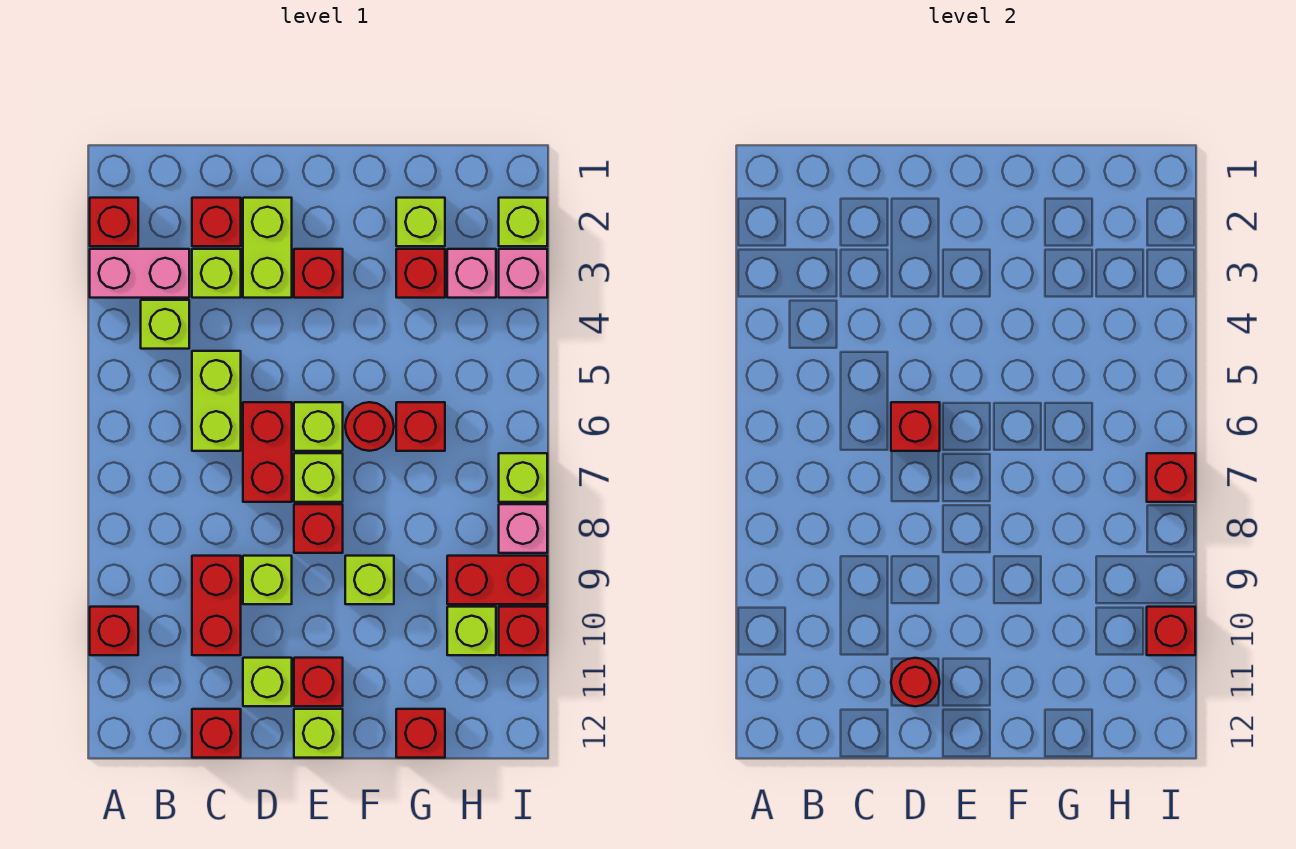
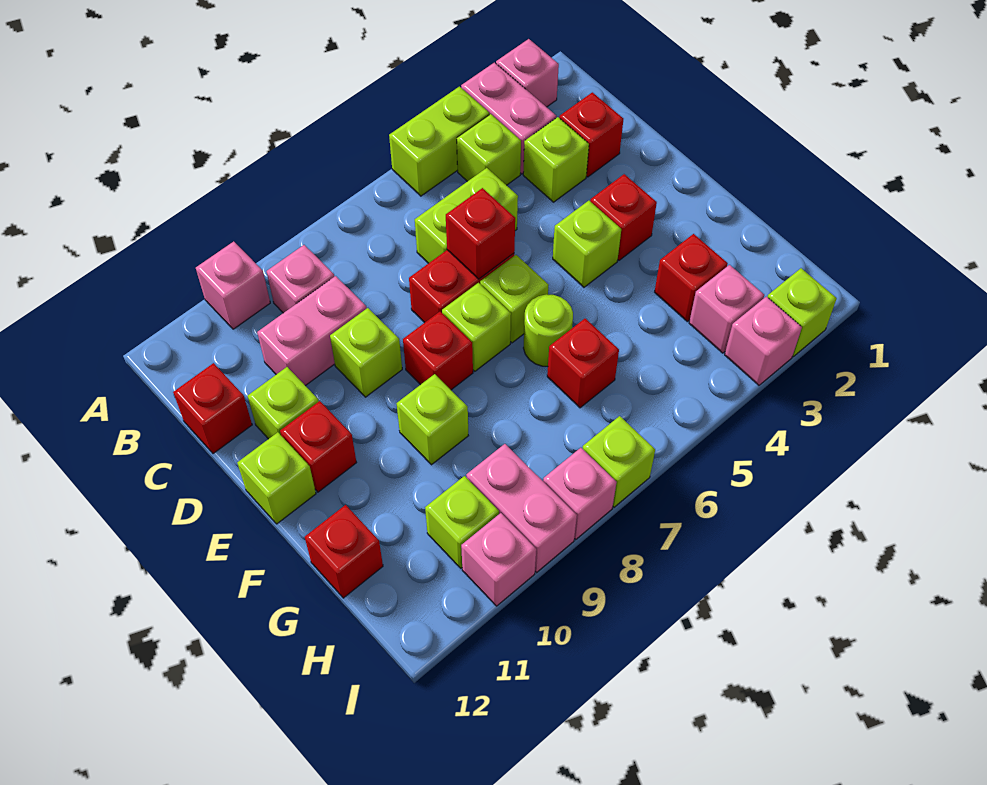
red 1x1 brick [90,198,138,246] -> pink 1x1 brick [496,39,559,107]
red 1x1 brick [90,607,138,655] -> pink 1x1 brick [196,241,270,329]
none -> pink 1x1 brick [267,245,334,313]
red 1x2 brick [192,556,241,655] -> pink 1x2 brick [257,276,367,386]
lime 1x2 brick [243,198,292,298] -> lime 1x2 brick moved to [389,87,489,196]
red 1x1 round brick [891,658,940,706] -> none
red 1x1 round brick [345,402,394,451] -> lime 1x1 round brick [524,294,573,366]
lime 1x1 brick [396,198,445,246] -> lime 1x1 brick moved to [553,201,621,287]
red 1x2 brick [447,556,547,604] -> pink 1x2 brick [466,444,577,572]
red 1x1 brick [1147,453,1195,502] -> none
red 1x1 brick [499,607,547,655] -> pink 1x1 brick [461,513,536,606]
red 1x1 brick [1147,607,1195,655] -> none

